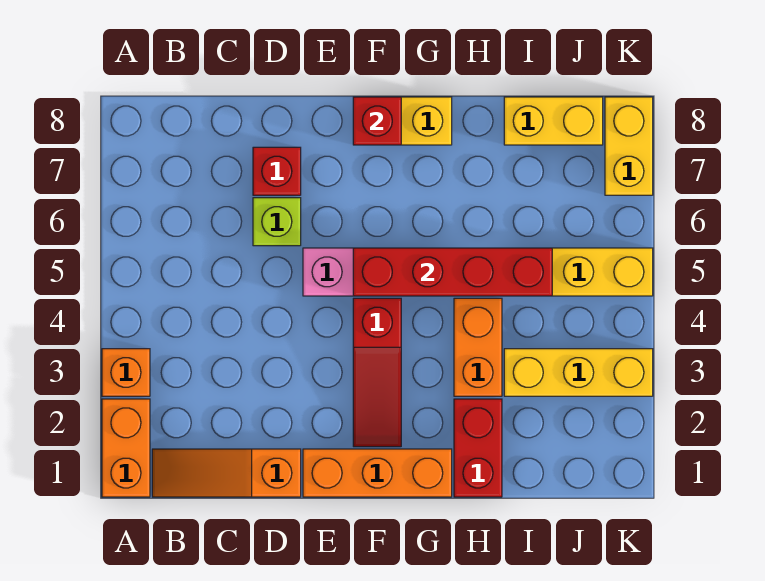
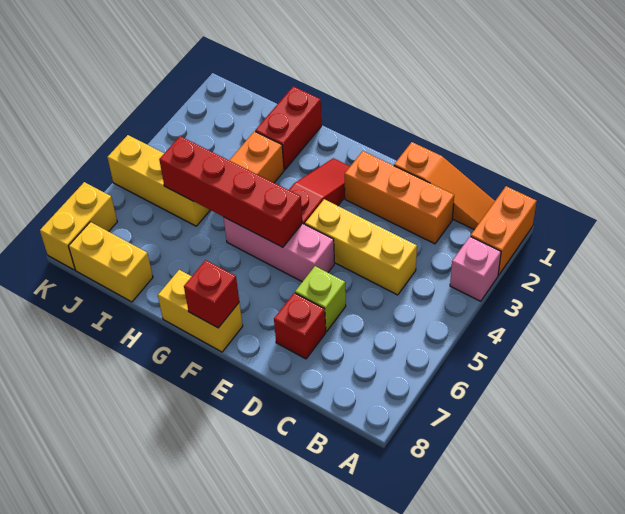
orange 1x1 brick [102,349,150,396] -> pink 1x1 brick [450,236,501,301]
orange 1x3 brick [303,449,452,497] -> orange 1x3 brick moved to [345,151,454,244]
yellow 1x3 brick [504,349,653,396] -> yellow 1x3 brick moved to [305,199,417,295]

